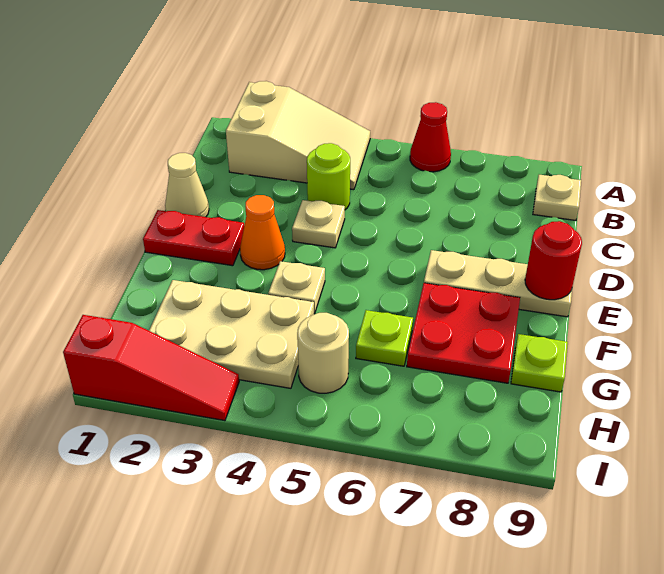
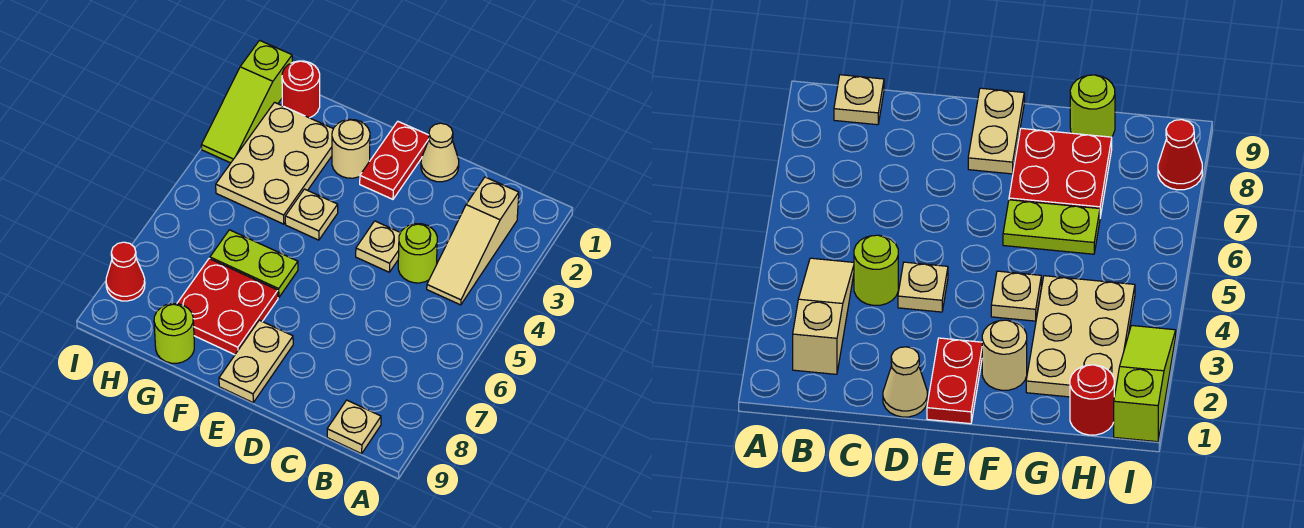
tan 2x3 slope [226,81,370,190] -> tan 1x3 slope [427,177,519,305]
red 1x1 cone [410,102,451,172] -> red 1x1 cone moved to [106,242,145,301]
orange 1x1 cone [240,195,285,270] -> none
tan 1x3 plate [424,250,572,317] -> tan 1x2 plate [219,320,293,403]
red 1x1 round brick [525,221,582,300] -> red 1x1 round brick moved to [282,61,320,118]
lime 1x1 plate [356,310,413,366] -> lime 1x2 plate [210,230,298,298]
lime 1x1 plate [511,334,568,392] -> lime 1x1 round brick [154,304,194,363]
tan 1x1 round brick [297,313,349,393] -> tan 1x1 round brick moved to [332,119,370,178]
red 1x3 slope [63,315,239,421] -> lime 1x3 slope [201,40,292,163]

